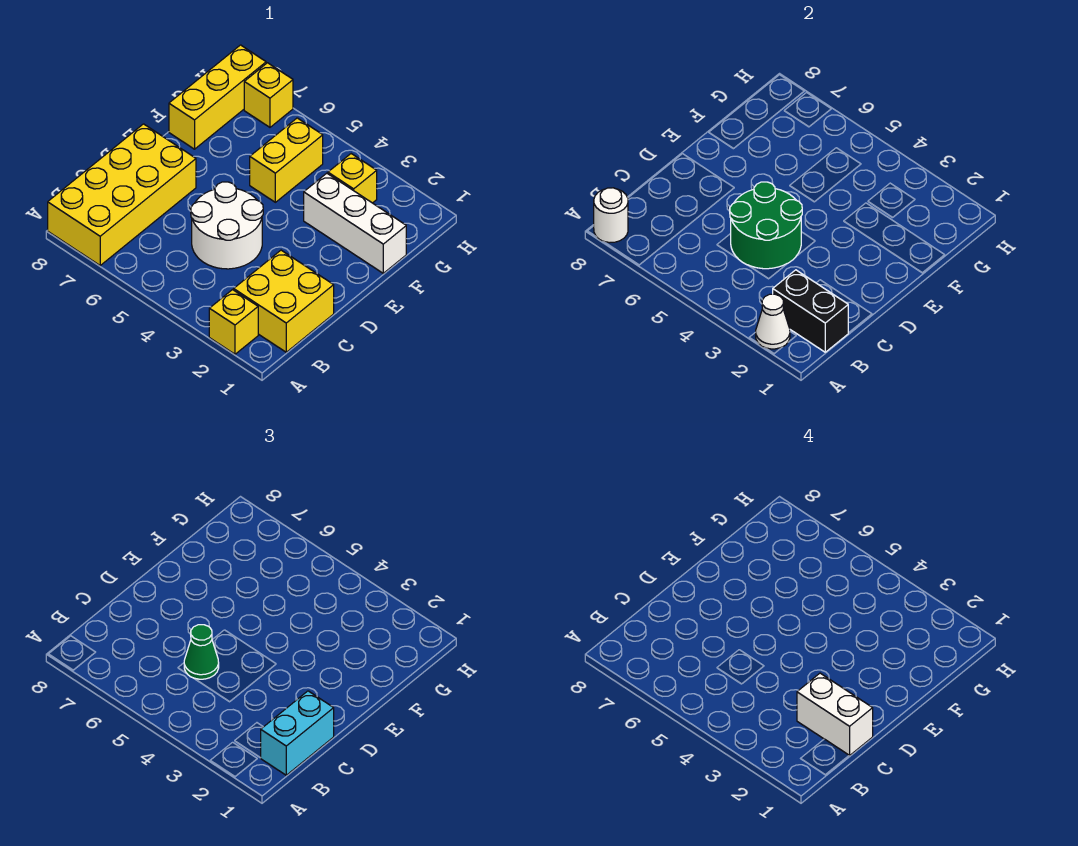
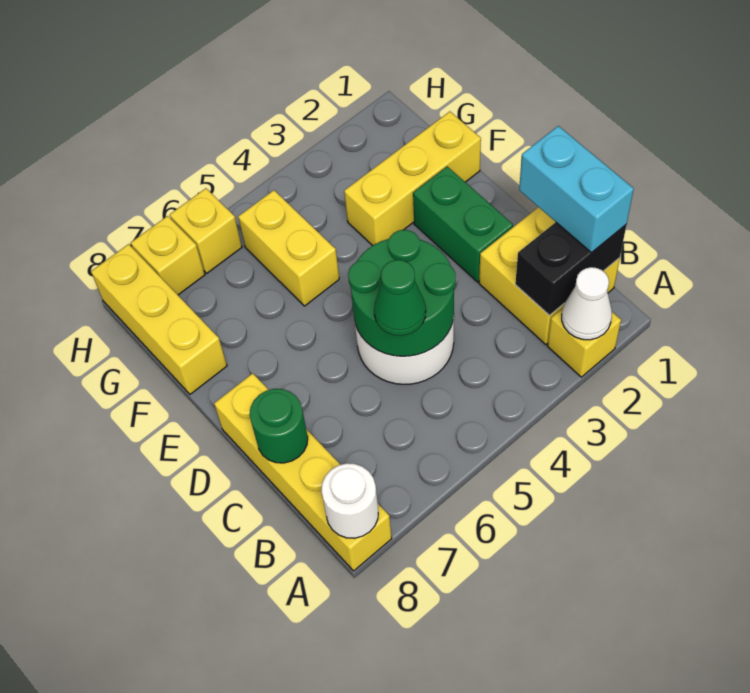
yellow 2x4 brick [48,124,196,265] -> yellow 1x4 brick [214,373,392,571]
white 1x2 brick [797,673,873,756] -> none
none -> green 1x1 round brick [250,389,308,463]
none -> green 1x2 brick [413,166,513,282]
white 1x3 brick [304,173,406,273] -> yellow 1x3 brick [344,112,481,246]
yellow 1x1 brick [328,154,377,203] -> yellow 1x1 brick moved to [170,188,242,273]

